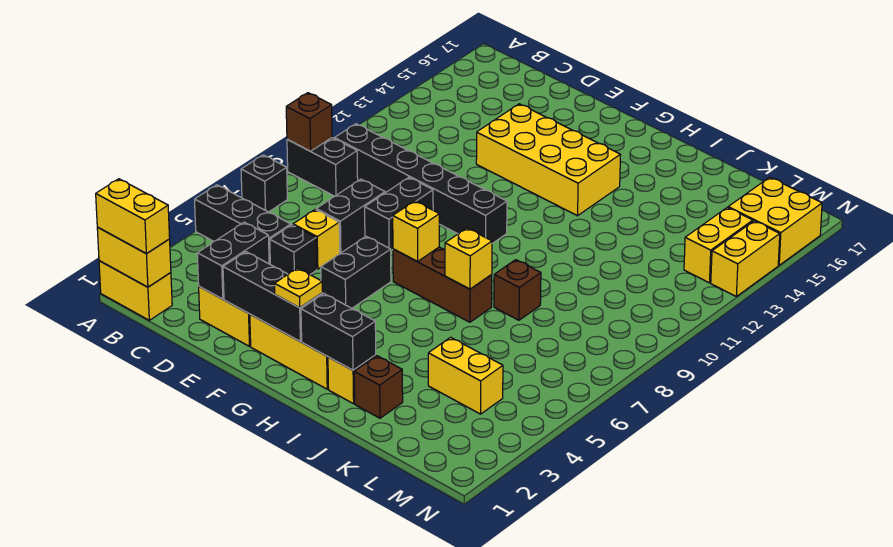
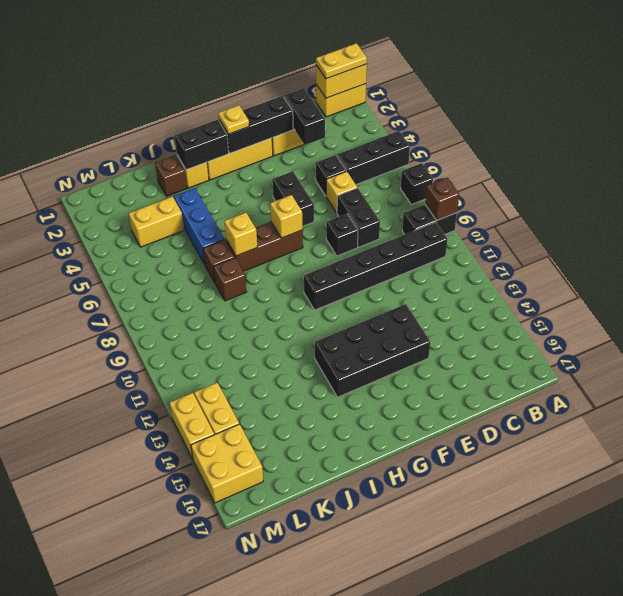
yellow 1x2 brick [96,179,170,254] -> yellow 1x2 plate [316,43,367,79]
black 1x2 brick [365,177,433,251] -> black 1x1 brick [326,214,358,256]
yellow 2x4 brick [476,104,621,216] -> black 2x4 brick [315,304,430,397]
none -> blue 1x3 brick [174,188,224,264]
none -> brown 1x1 brick [203,240,235,282]

